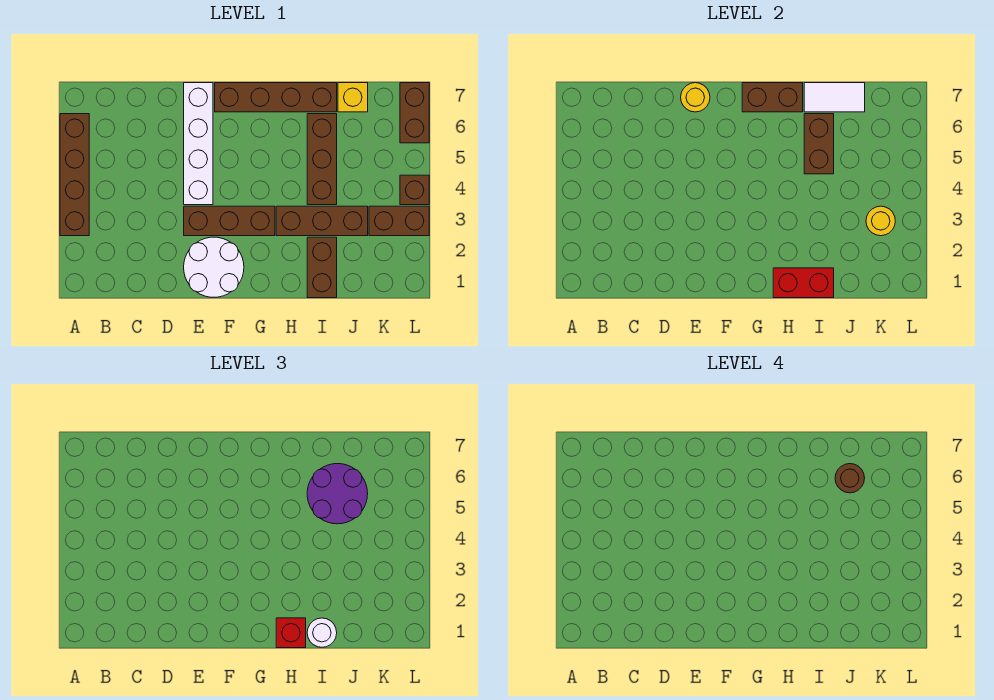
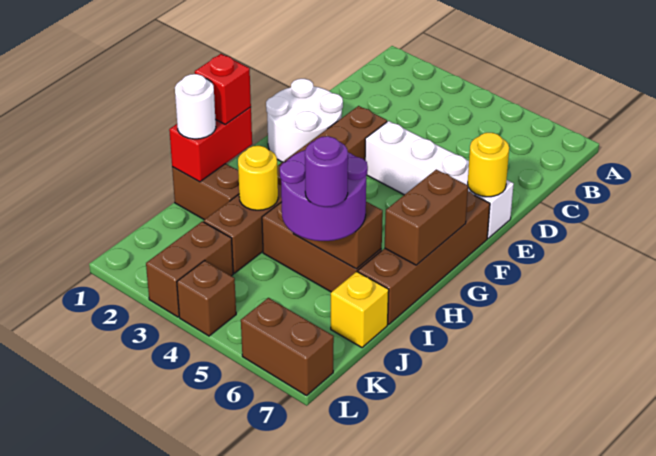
brown 1x4 brick [60,114,89,236] -> none
white 1x2 tile [804,83,865,112] -> none
brown 1x1 round brick [835,464,865,493] -> purple 1x1 round brick [305,136,348,207]
yellow 1x1 round brick [866,206,895,236] -> yellow 1x1 round brick moved to [238,146,278,210]

